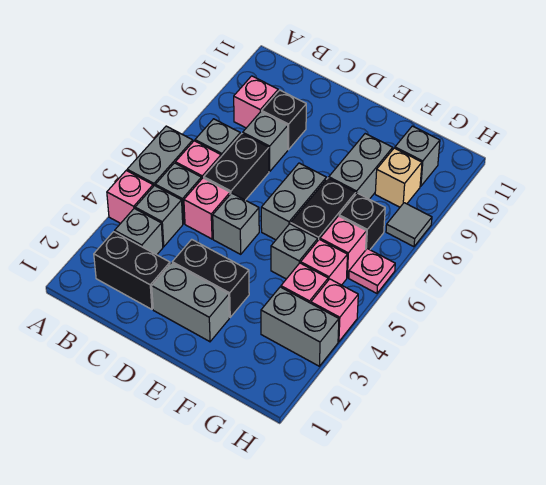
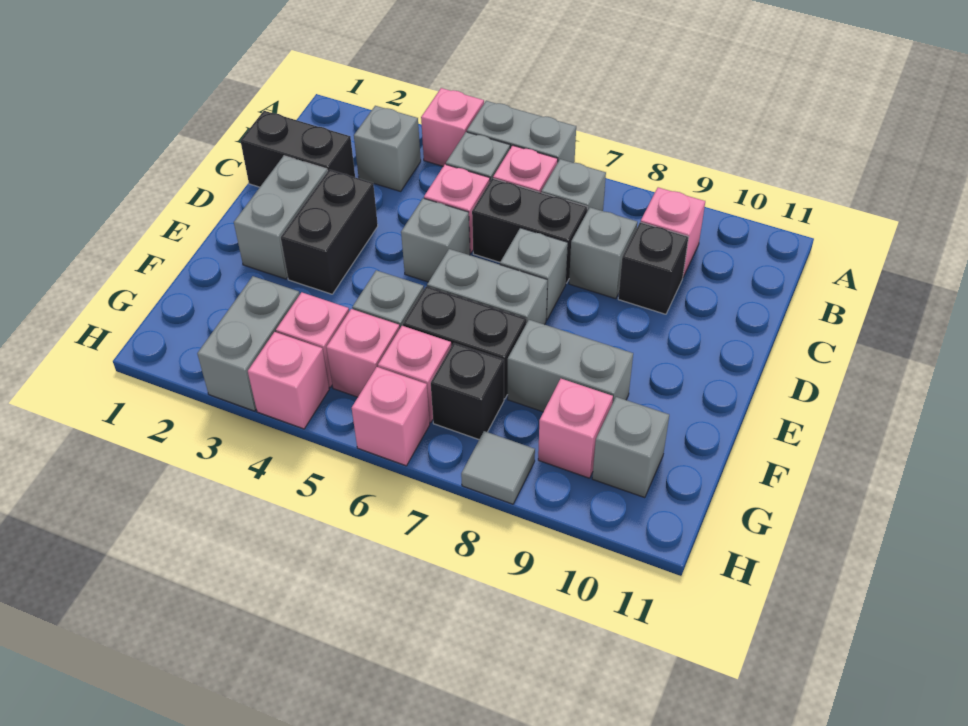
black 1x2 brick [94,232,170,309] -> black 1x2 brick turned to [241,111,355,187]
grey 1x1 brick [135,186,183,247] -> grey 1x1 brick moved to [500,228,568,320]
tan 1x1 brick [375,148,422,207] -> pink 1x1 brick [538,379,613,478]
pink 1x1 plate [349,249,395,293] -> pink 1x1 brick [352,367,430,466]

